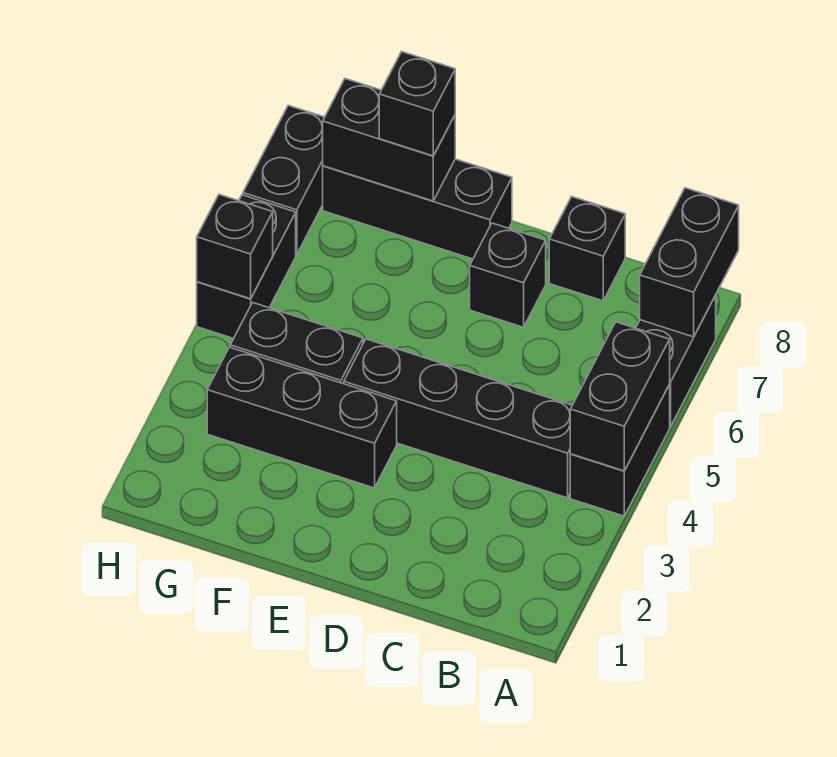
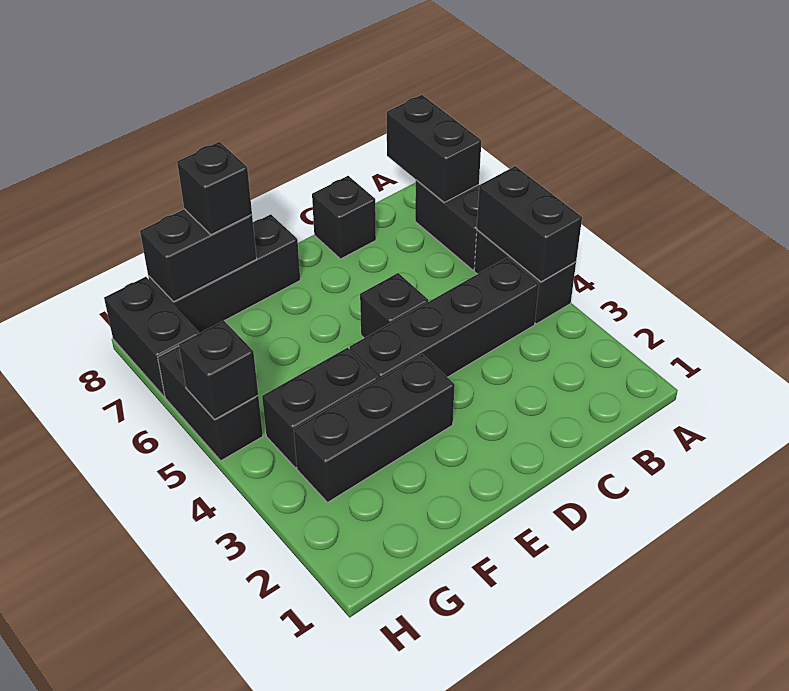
black 1x1 brick [470,223,546,327] -> black 1x1 brick moved to [360,273,428,338]

